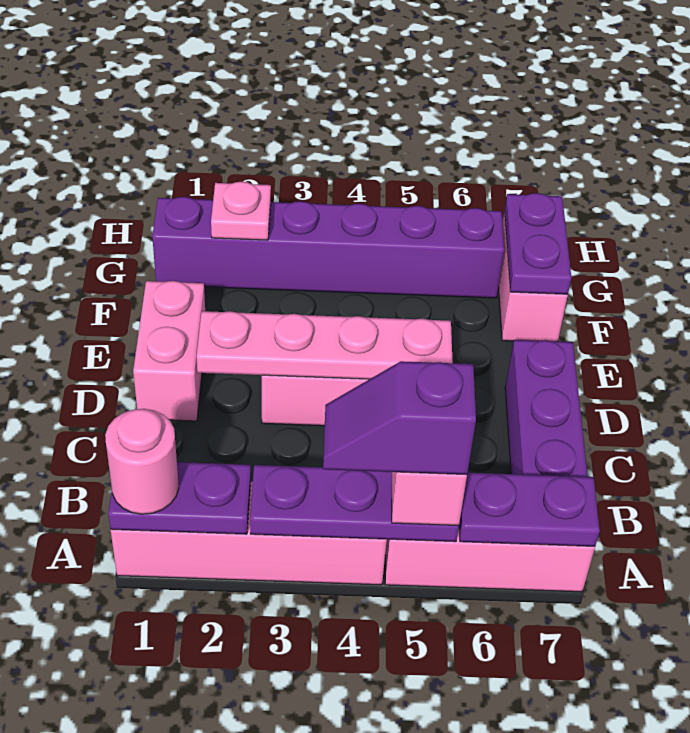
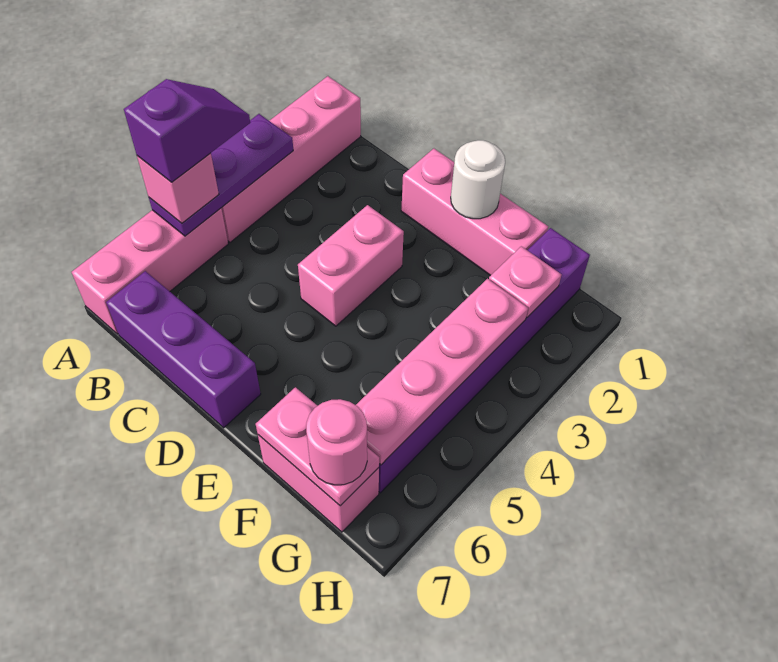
purple 1x2 plate [108,462,251,534] -> none
pink 1x1 round brick [105,409,179,514] -> pink 1x1 round brick moved to [306,399,367,485]
purple 1x2 plate [459,473,600,546] -> none
pink 1x2 brick [133,281,205,421] -> pink 1x3 brick [401,149,548,276]
pink 1x4 plate [196,311,453,379] -> pink 1x4 plate moved to [356,279,528,465]
none -> white 1x1 round brick [451,140,505,219]
purple 1x2 plate [504,193,571,294] -> pink 1x2 plate [256,387,379,506]

